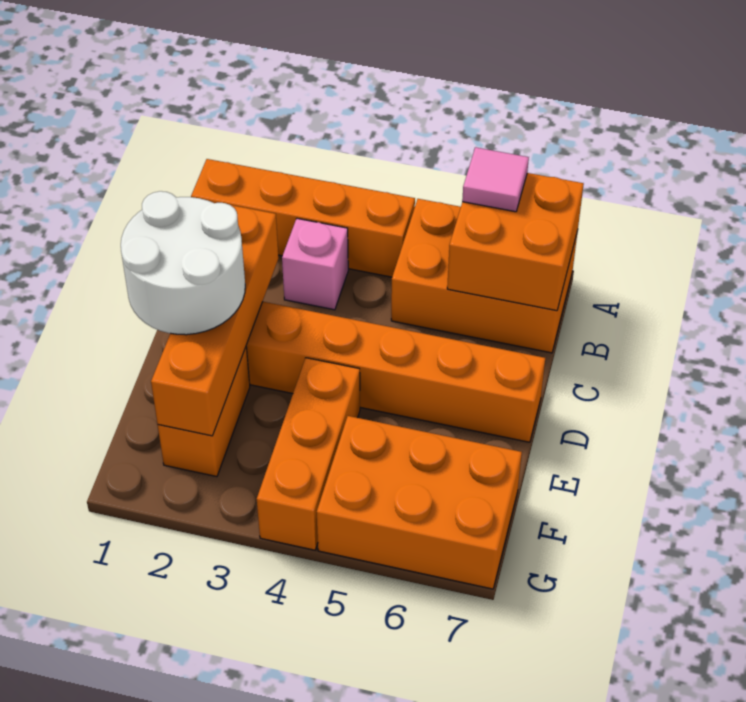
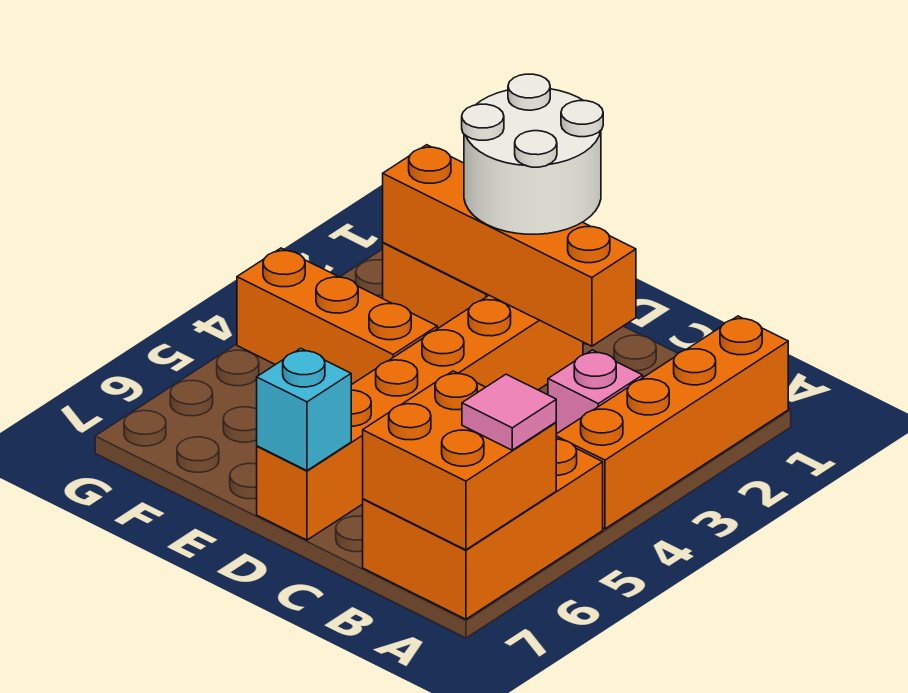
none -> cyan 1x1 brick [257,348,351,471]
orange 2x3 brick [317,416,522,589] -> none

